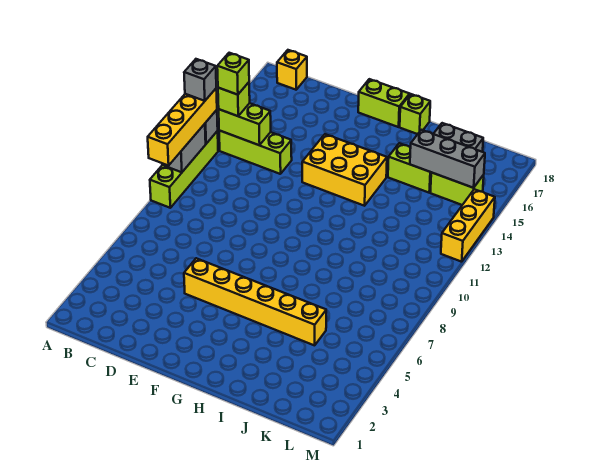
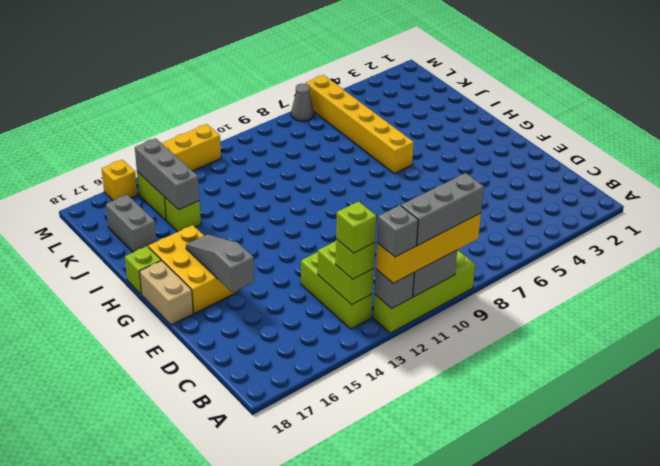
none -> grey 1x3 brick [401,173,484,246]
yellow 1x1 brick [277,50,307,90] -> yellow 1x1 brick moved to [102,160,137,201]
yellow 1x6 brick [184,258,326,345] -> yellow 1x6 brick moved to [306,75,414,174]
none -> grey 1x3 slope [186,234,254,293]
yellow 2x3 brick [302,134,387,206] -> yellow 2x3 brick moved to [148,225,239,313]
lime 1x2 brick [358,79,410,127] -> tan 1x2 brick [139,261,193,325]
lime 1x2 brick [388,143,431,193] -> lime 1x1 brick [165,198,201,232]
none -> grey 1x1 cone [291,84,314,121]

